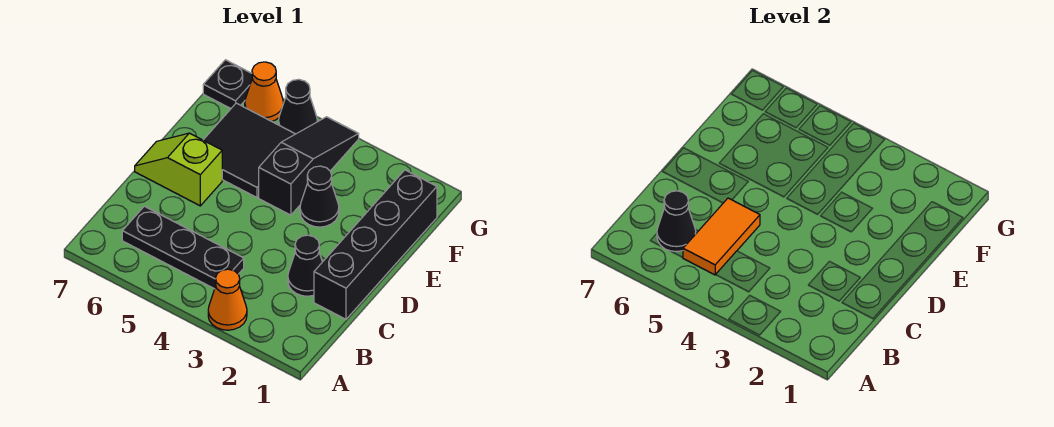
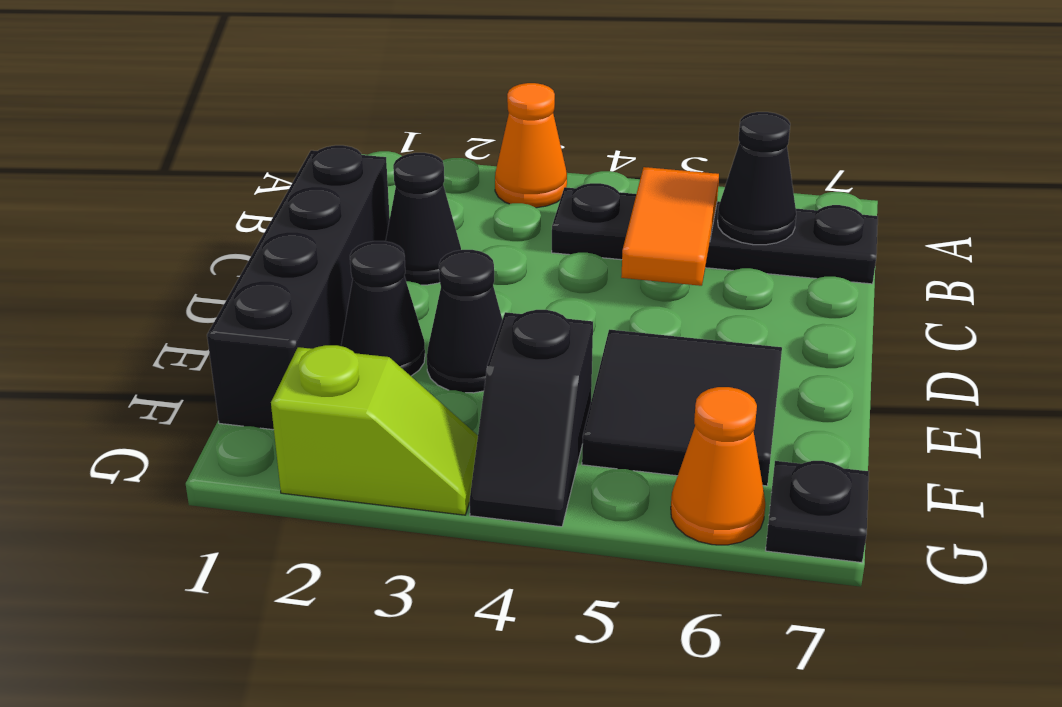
black 1x3 plate [122,206,244,289] -> black 1x4 plate [552,183,878,284]
lime 1x2 slope [135,133,222,206] -> lime 1x2 slope moved to [271,345,478,515]
black 1x3 slope [259,117,359,215] -> black 1x2 slope [470,310,593,527]
black 1x1 cone [279,79,317,134] -> black 1x1 cone moved to [341,241,425,376]

